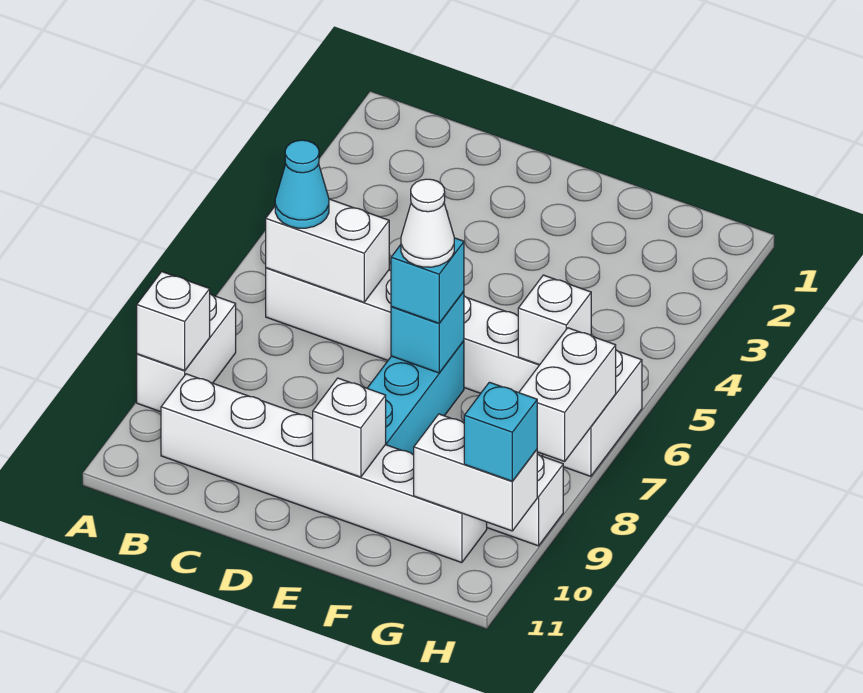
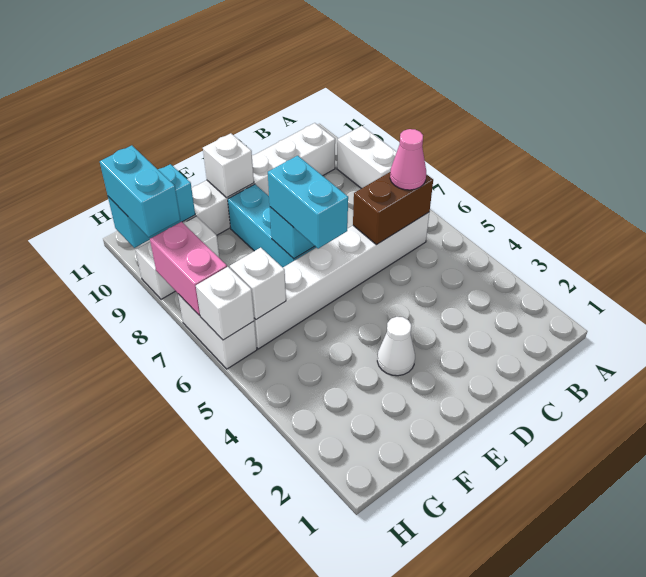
white 1x1 brick [137,272,210,371] -> white 1x1 brick moved to [196,267,254,340]
white 1x2 brick [266,199,389,302] -> brown 1x2 brick [353,172,433,245]
cyan 1x1 cone [275,140,329,228] -> pink 1x1 cone [390,129,426,190]
cyan 1x1 brick [391,238,464,323] -> cyan 1x2 brick [268,156,348,249]
white 1x1 cone [401,179,454,267] -> white 1x1 cone moved to [377,317,415,376]
white 1x2 brick [414,414,537,531] -> cyan 1x2 brick [108,164,195,248]
white 1x2 brick [519,328,616,461] -> pink 1x2 brick [150,222,227,315]
cyan 1x1 brick [464,382,537,481] -> cyan 1x2 brick [100,145,180,237]

